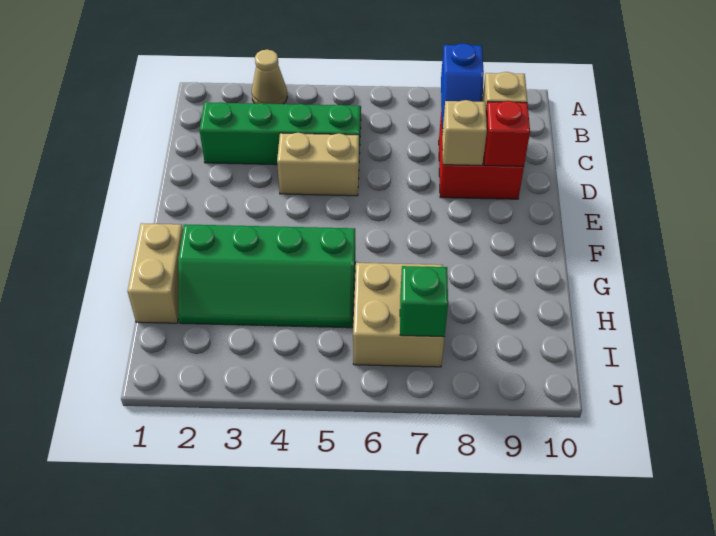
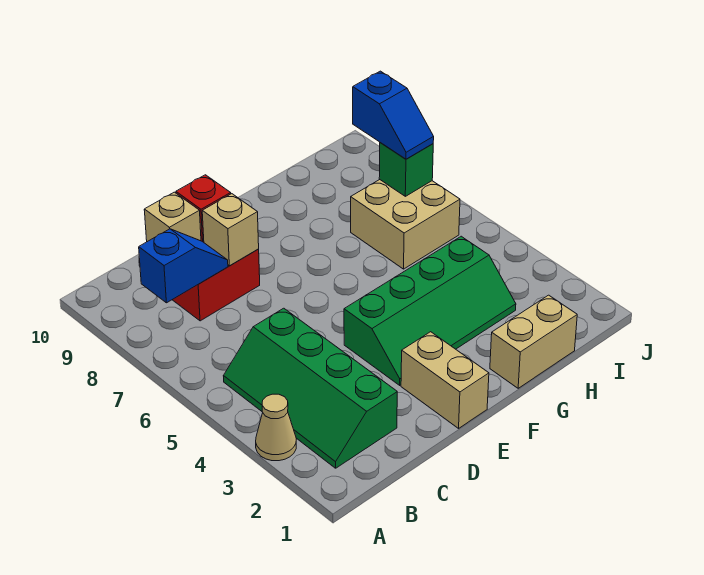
tan 1x2 brick [277,133,359,196] -> tan 1x2 brick moved to [401,332,489,428]
green 2x4 slope [178,224,355,328] -> green 2x4 slope turned to [344,236,516,385]
none -> blue 1x2 slope [353,71,434,159]

